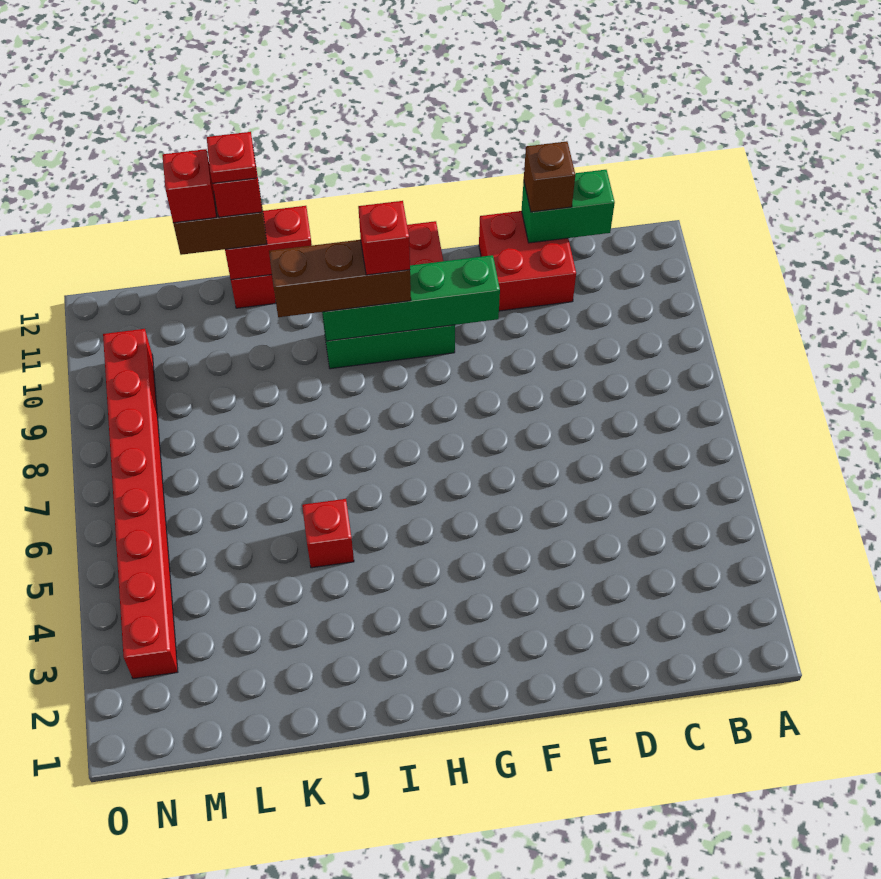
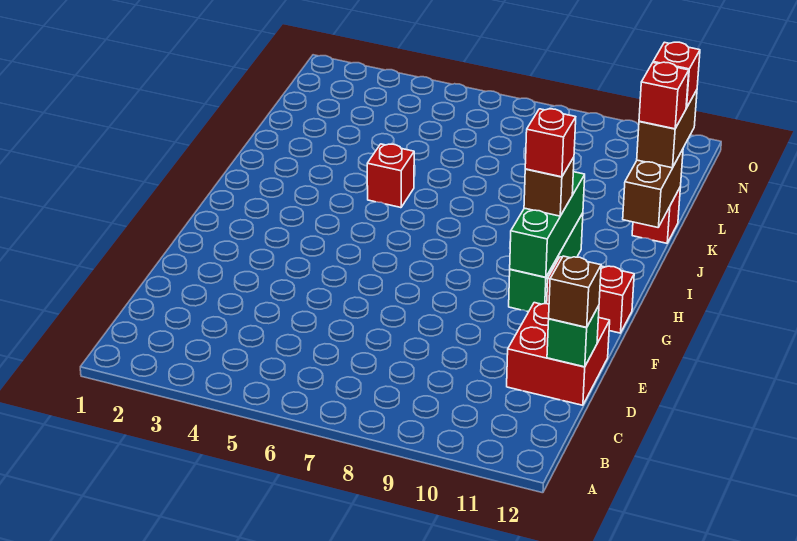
green 1x2 brick [522,170,615,243] -> green 1x1 brick [547,306,599,367]
green 1x4 brick [322,255,500,341] -> green 1x3 brick [510,172,585,277]
brown 1x3 brick [269,240,411,317] -> brown 1x1 brick [524,157,574,216]
red 1x2 brick [225,206,312,280] -> brown 1x2 brick [623,149,683,227]
red 1x1 plate [207,132,257,183] -> none
red 1x8 brick [103,329,178,679] -> none

